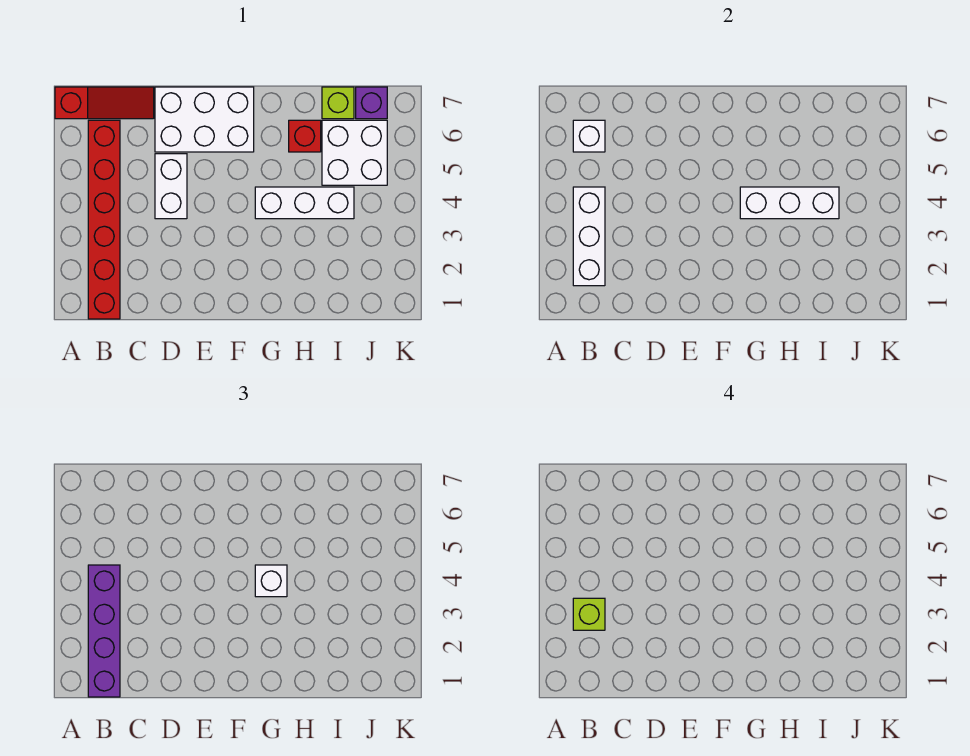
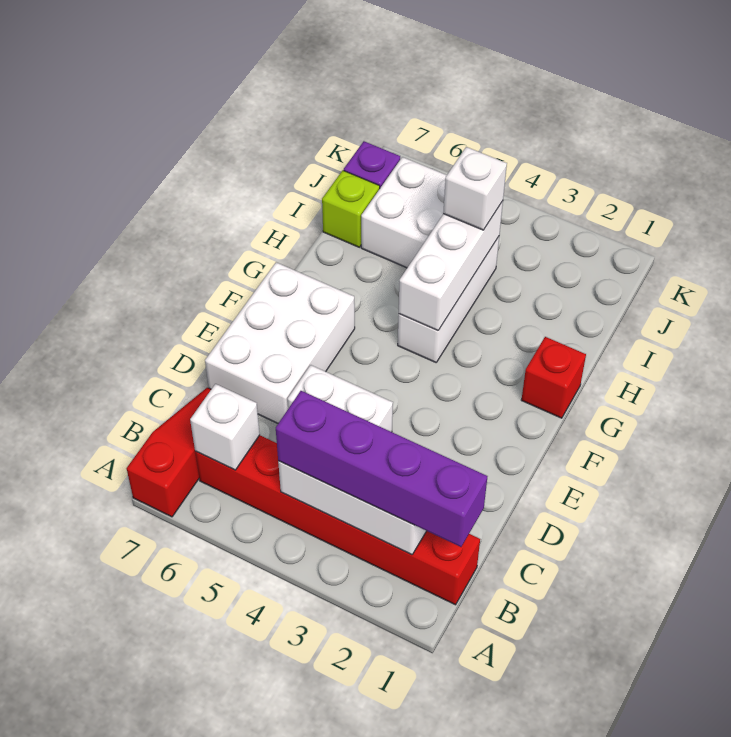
lime 1x1 brick [573,598,605,630] -> none
white 1x1 brick [255,565,287,597] -> white 1x1 brick moved to [443,147,507,230]
red 1x1 brick [289,120,321,152] -> red 1x1 brick moved to [521,337,586,418]

